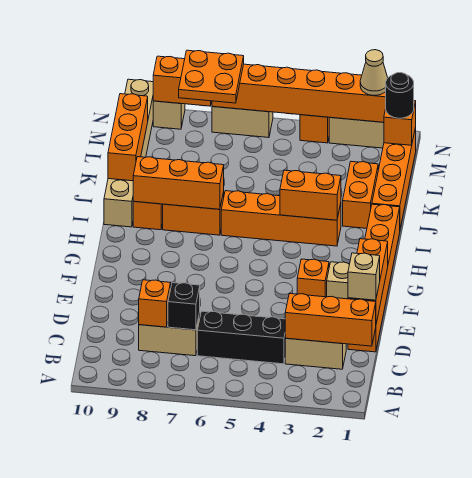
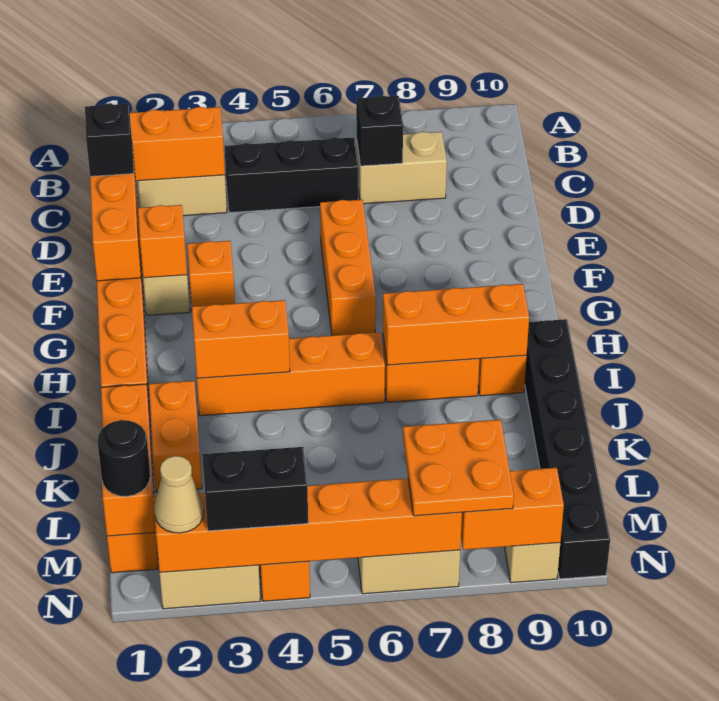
orange 1x1 brick [139,280,171,327] -> orange 1x1 brick moved to [138,205,187,278]
tan 1x1 brick [348,253,380,300] -> black 1x1 brick [85,104,134,176]
tan 1x6 brick [104,79,153,227] -> black 1x6 brick [525,319,610,579]
orange 1x3 brick [108,94,148,181] -> orange 1x3 brick moved to [320,200,376,336]
none -> black 1x2 brick [202,447,308,531]

